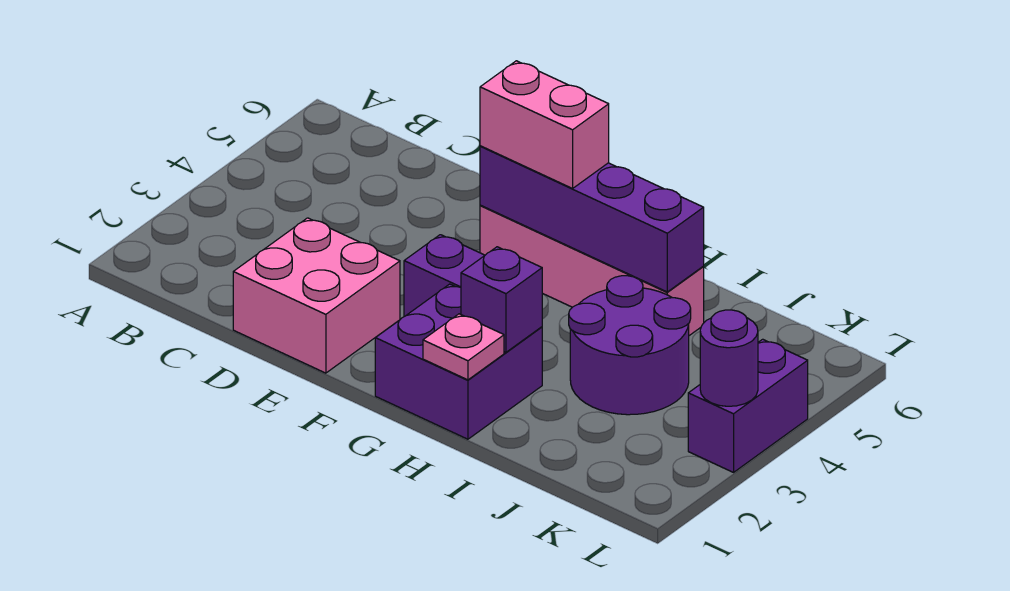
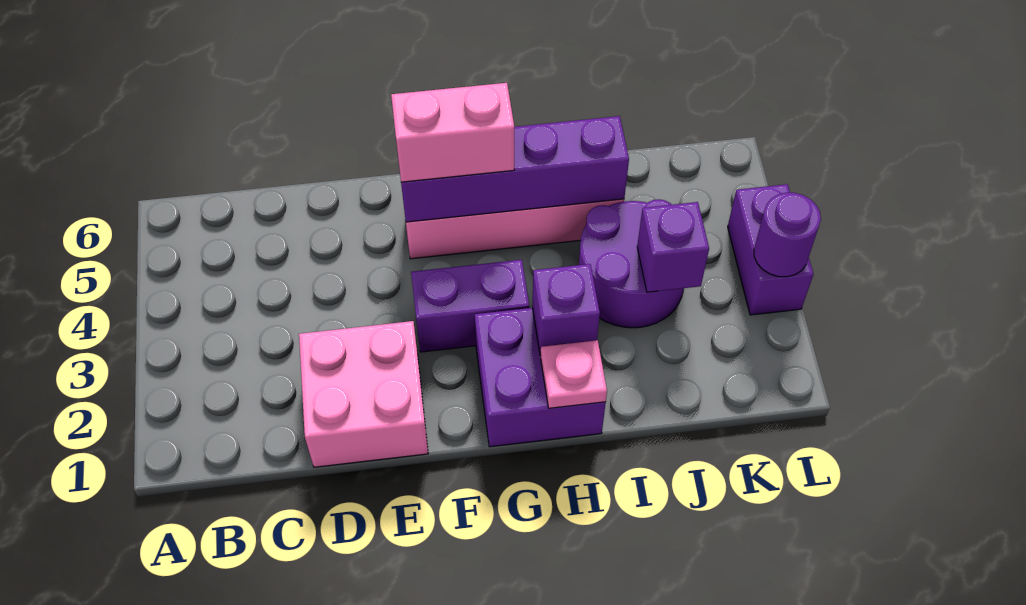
none -> purple 1x1 brick [637,202,709,292]

